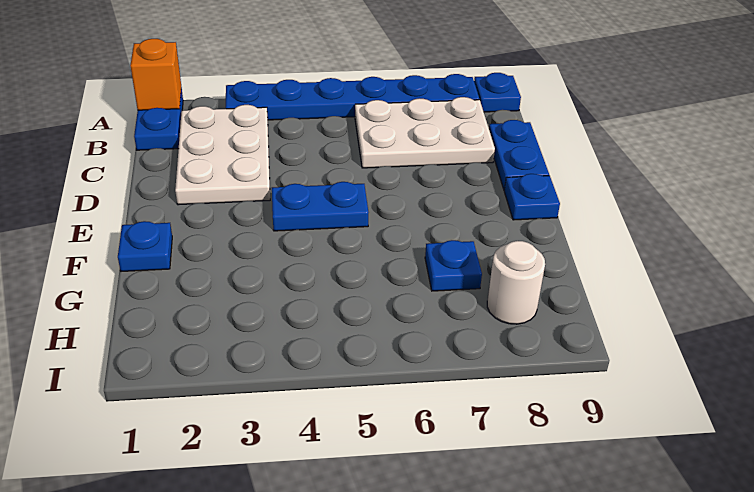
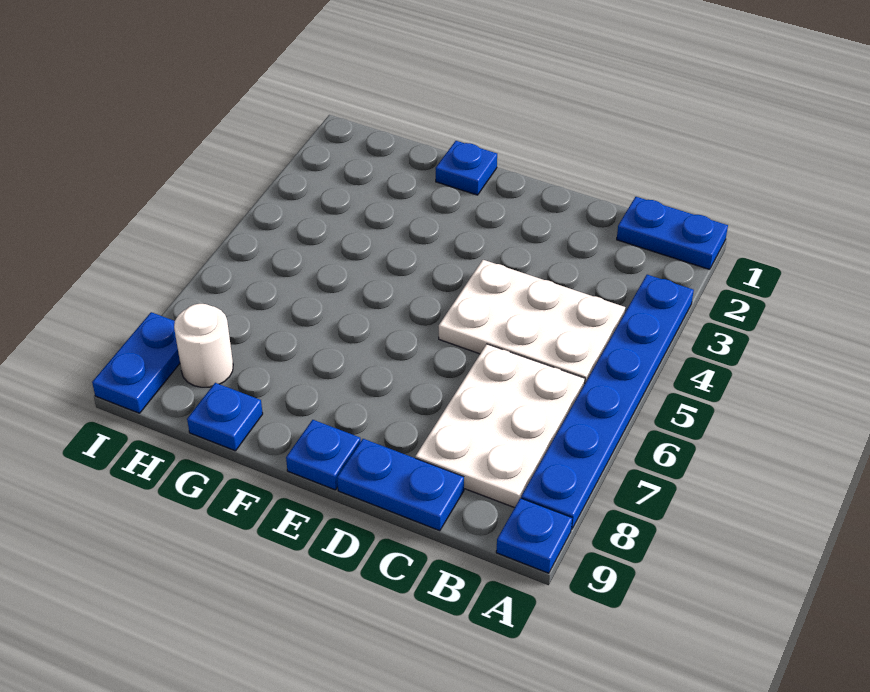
orange 1x1 brick [130,39,181,110] -> none
white 2x3 plate [175,105,270,205] -> white 2x3 plate moved to [439,260,625,382]
blue 1x2 plate [272,182,369,231] -> blue 1x2 plate moved to [92,312,180,413]
blue 1x1 plate [425,240,482,291] -> blue 1x1 plate moved to [187,383,263,451]

